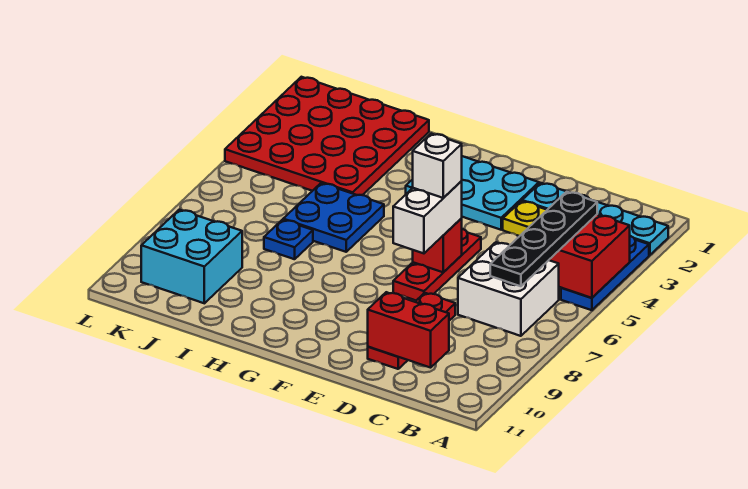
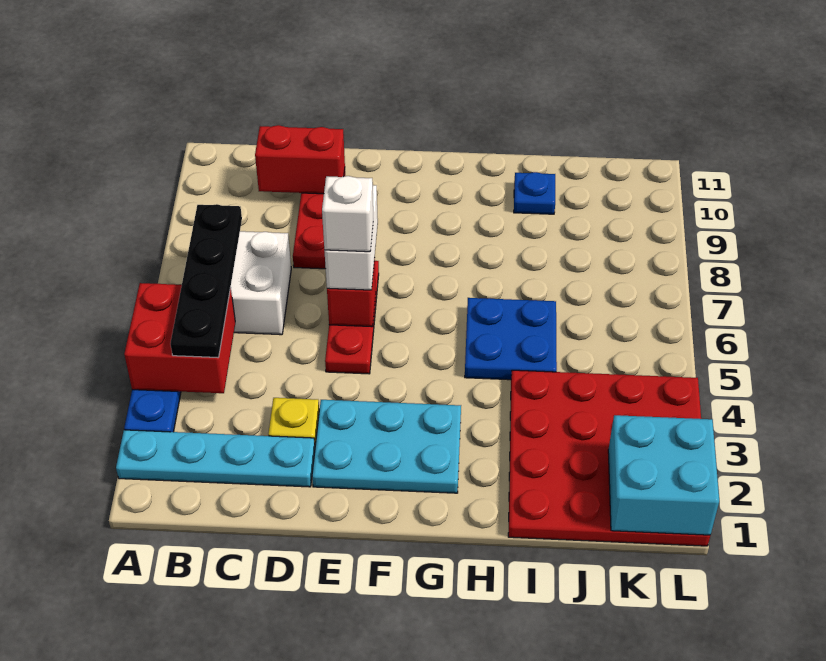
blue 1x1 plate [264,220,313,259] -> blue 1x1 plate moved to [514,172,555,214]
cyan 2x2 brick [141,210,242,303] -> cyan 2x2 brick moved to [608,415,719,535]

